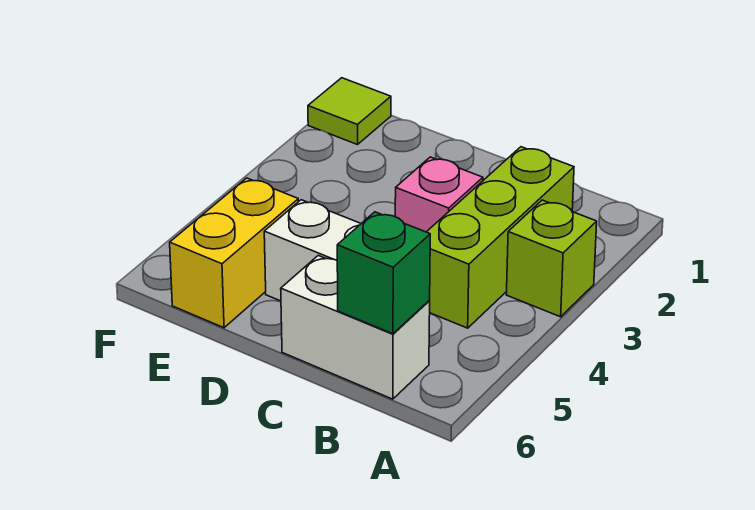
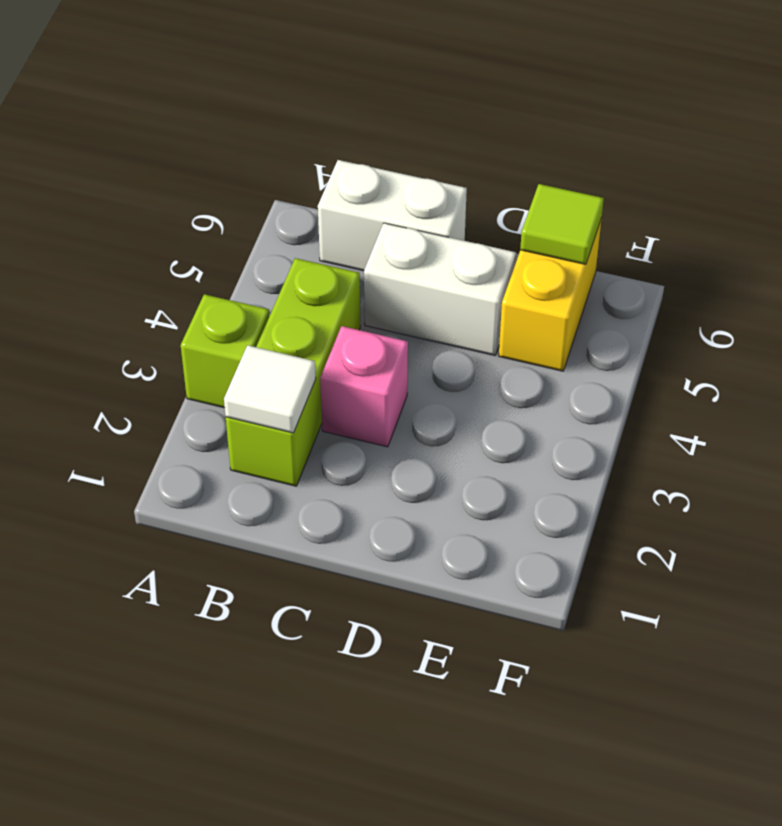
none -> white 1x1 tile [224,345,316,433]
green 1x1 brick [337,212,430,334] -> none
lime 1x1 tile [308,78,391,145] -> lime 1x1 tile moved to [520,184,604,264]

